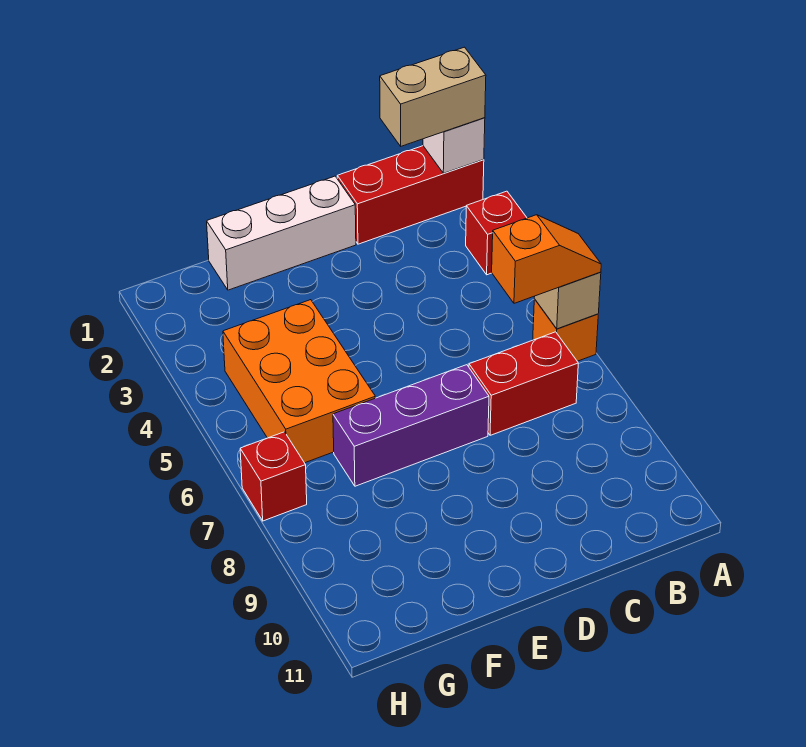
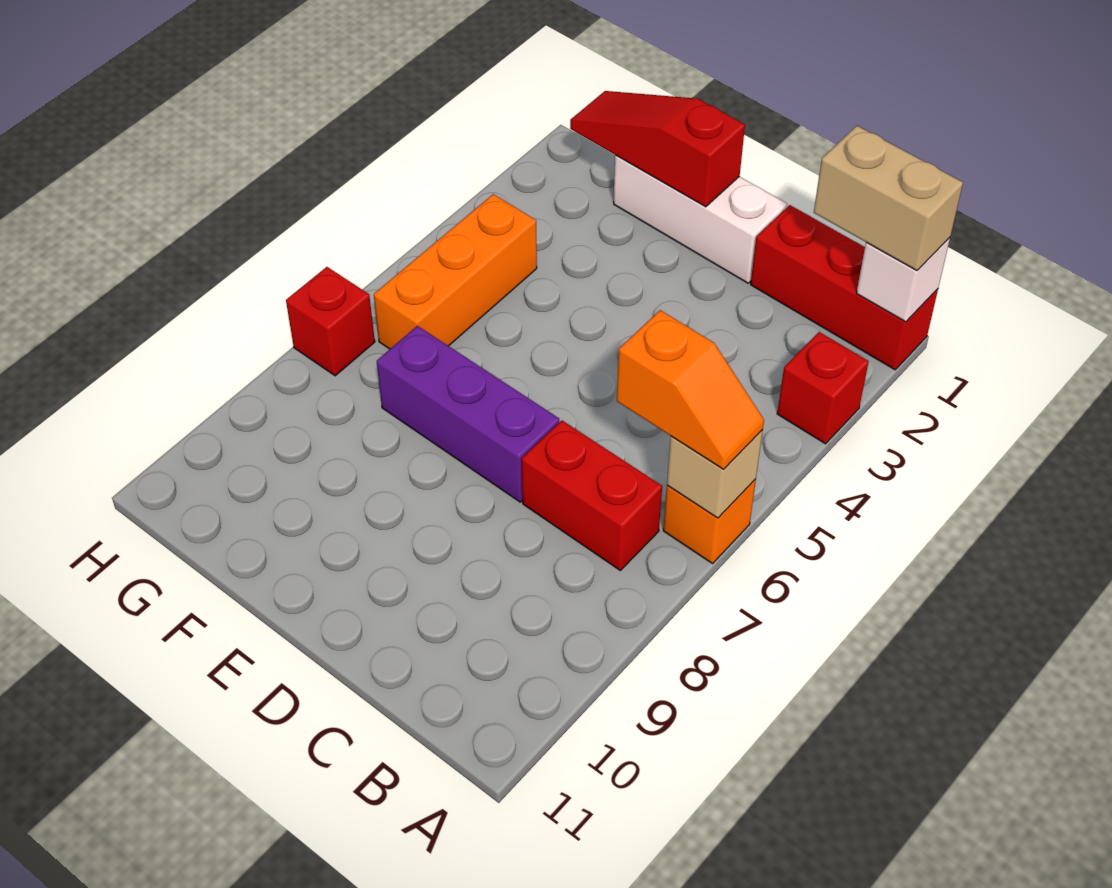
none -> red 1x3 slope [570,91,745,207]
orange 2x3 brick [223,300,375,463] -> orange 1x3 brick [374,194,537,349]

